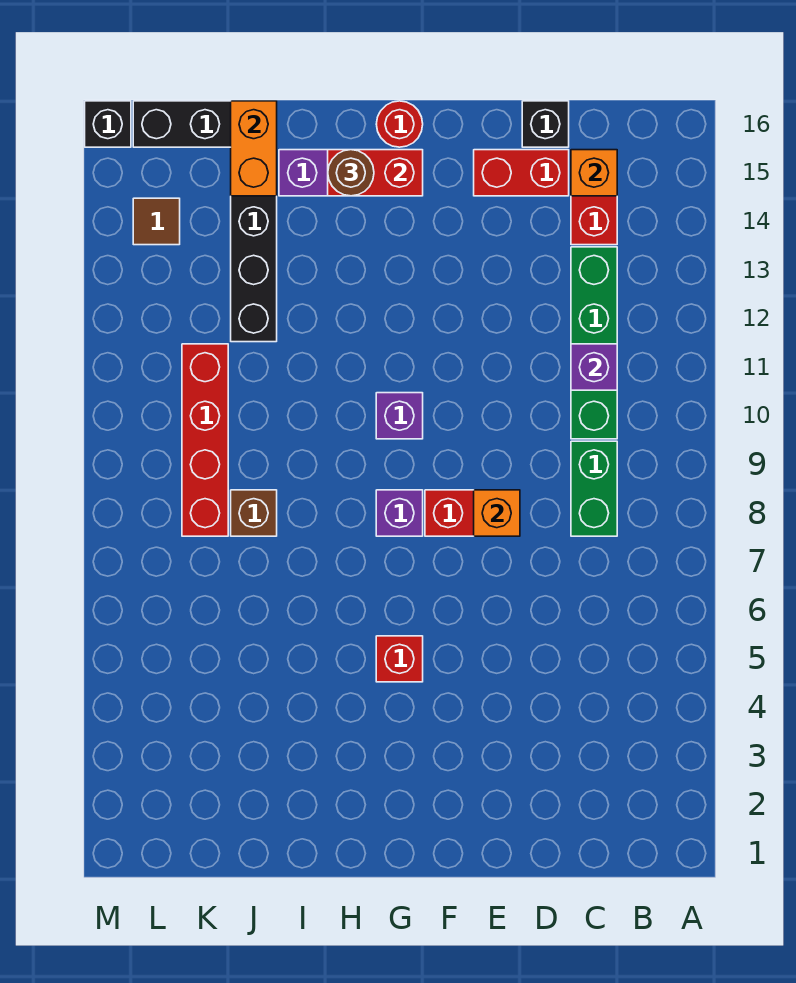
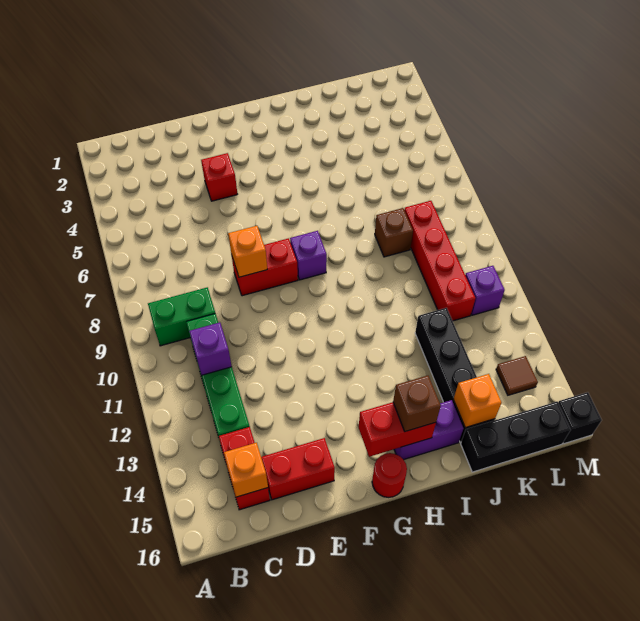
green 1x2 brick [571,441,617,536] -> green 1x2 brick turned to [148,287,215,346]
black 1x1 brick [522,101,569,147] -> none
red 1x1 brick [376,636,423,682] -> red 1x1 brick moved to [201,153,237,201]
purple 1x1 brick [376,393,423,439] -> purple 1x1 brick moved to [465,266,505,315]
brown 1x1 round brick [328,150,374,196] -> brown 1x1 brick [393,376,441,432]
orange 1x2 brick [231,101,277,196] -> orange 1x1 brick [453,374,501,428]

